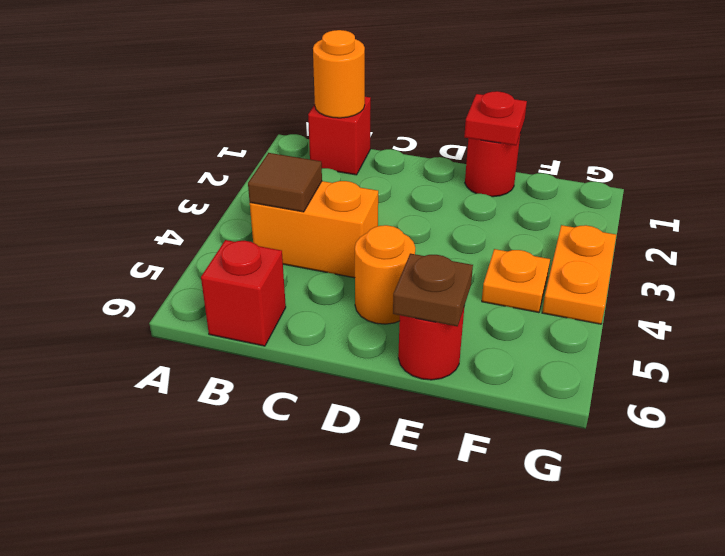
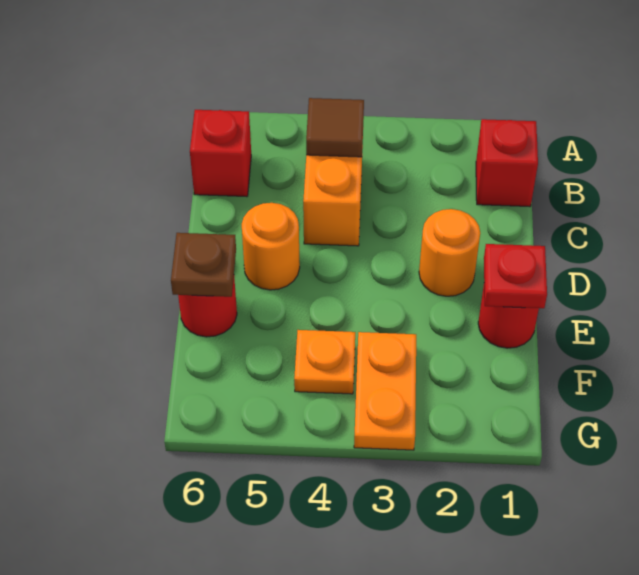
orange 1x1 round brick [313,30,365,118] -> orange 1x1 round brick moved to [419,209,480,296]
orange 1x2 plate [542,225,616,324] -> orange 1x2 plate turned to [354,332,416,450]

